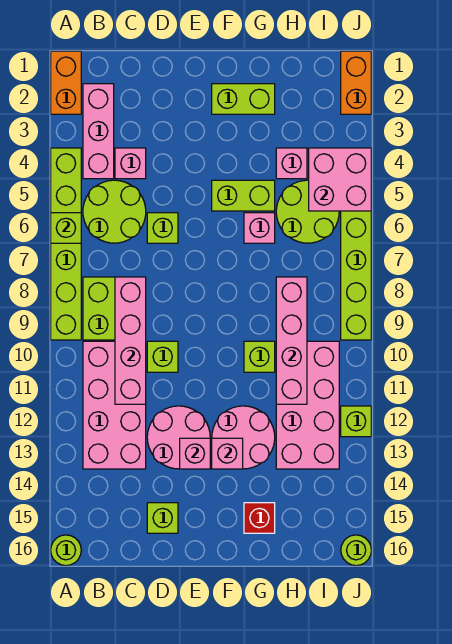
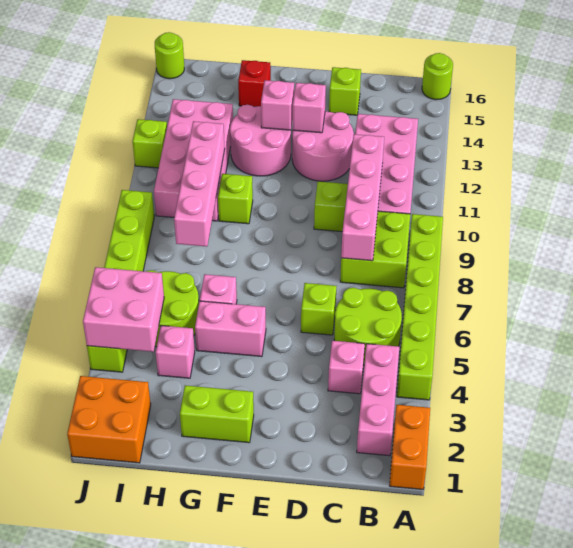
lime 1x1 brick [51,213,81,243] -> none
lime 1x2 brick [212,180,275,211] -> pink 1x2 brick [195,301,266,357]
orange 1x2 brick [341,51,371,114] -> orange 2x2 brick [67,376,151,463]

